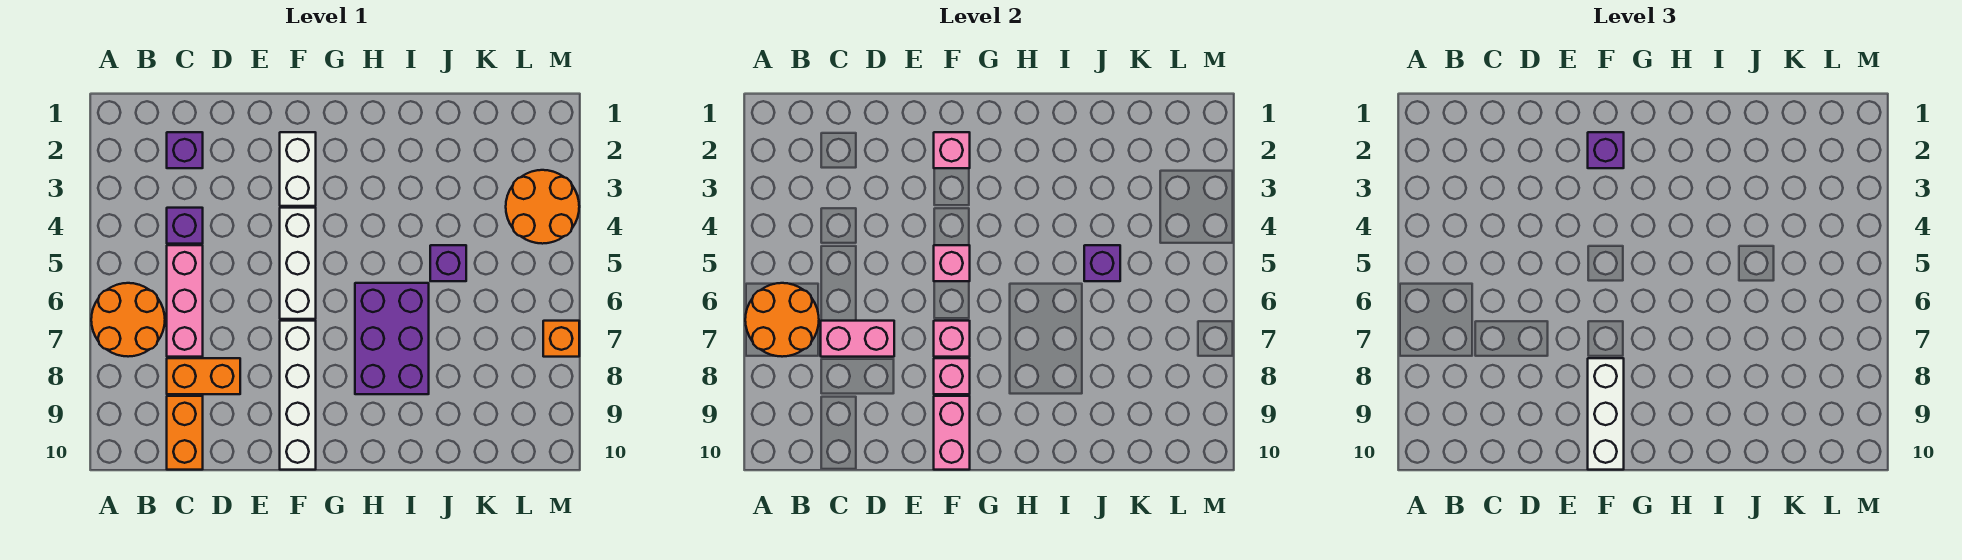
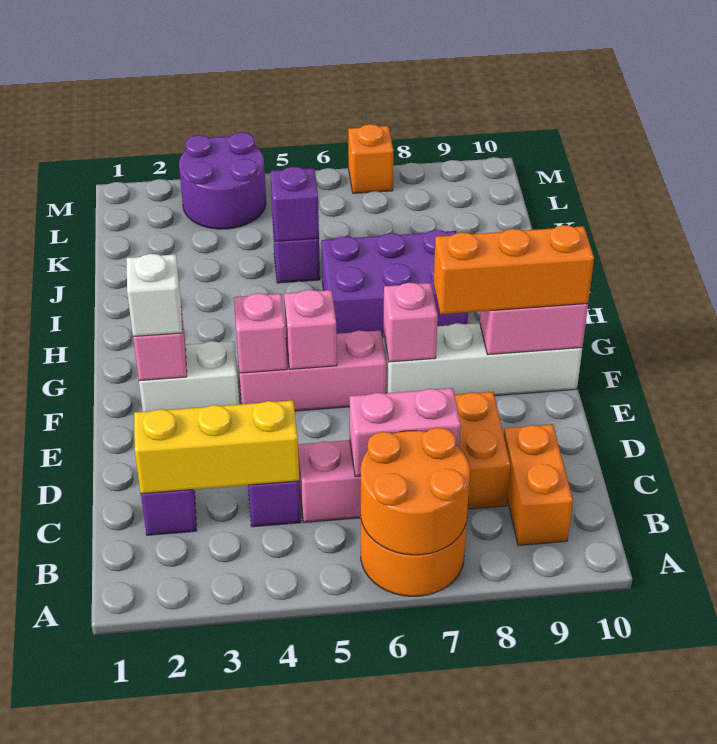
none -> yellow 1x3 brick [134,400,299,494]
pink 1x2 brick [821,321,894,357] -> pink 1x2 brick turned to [350,388,461,477]
orange 1x2 brick [167,396,203,470] -> orange 1x2 brick turned to [504,424,573,545]
purple 1x1 brick [1588,132,1624,168] -> white 1x1 brick [127,254,182,336]
white 1x3 brick [280,208,316,319] -> pink 1x3 brick [237,330,386,411]
pink 1x1 brick [934,358,970,394] -> pink 1x1 brick moved to [234,293,287,373]
white 1x3 brick [1588,358,1624,470] -> orange 1x3 brick [434,225,594,314]
orange 2x2 round brick [506,170,579,244] -> purple 2x2 round brick [179,132,266,229]

